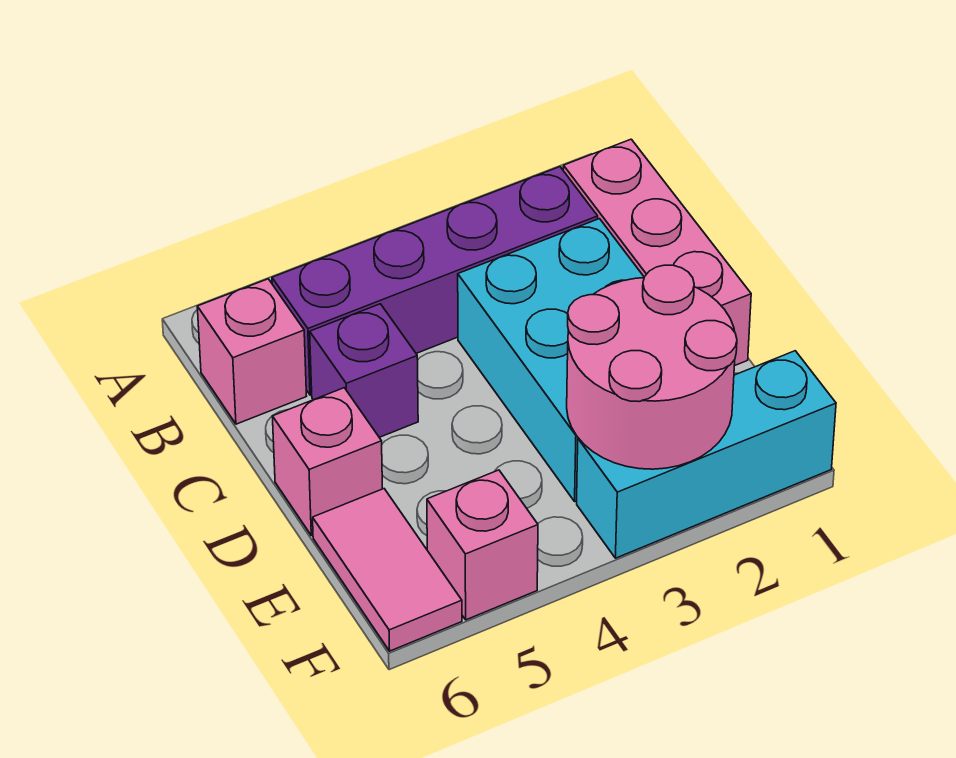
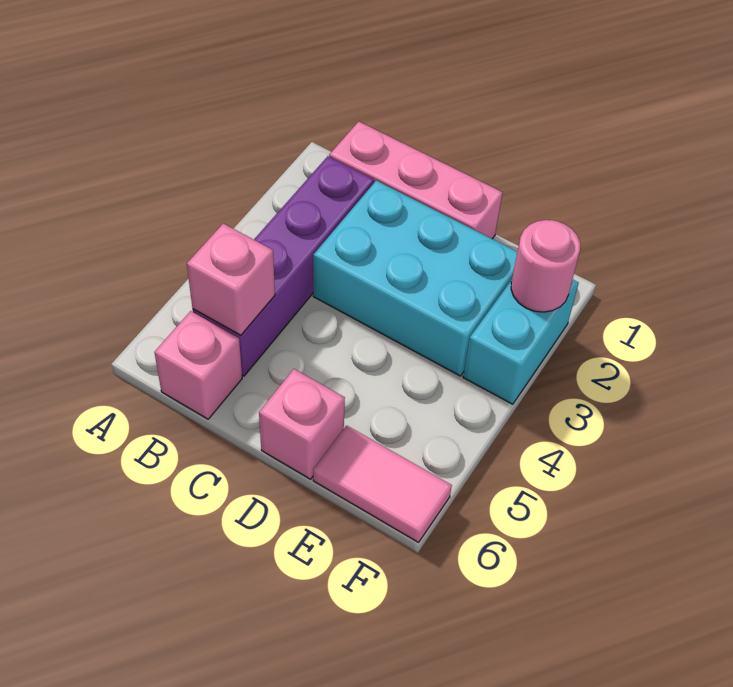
purple 1x1 brick [310,304,418,437] -> none
pink 2x2 round brick [567,265,737,469] -> pink 1x1 round brick [511,220,580,312]
cyan 1x3 brick [577,351,836,558] -> cyan 1x2 brick [463,280,578,404]
pink 1x1 brick [427,470,538,620] -> pink 1x1 brick moved to [187,224,275,335]

